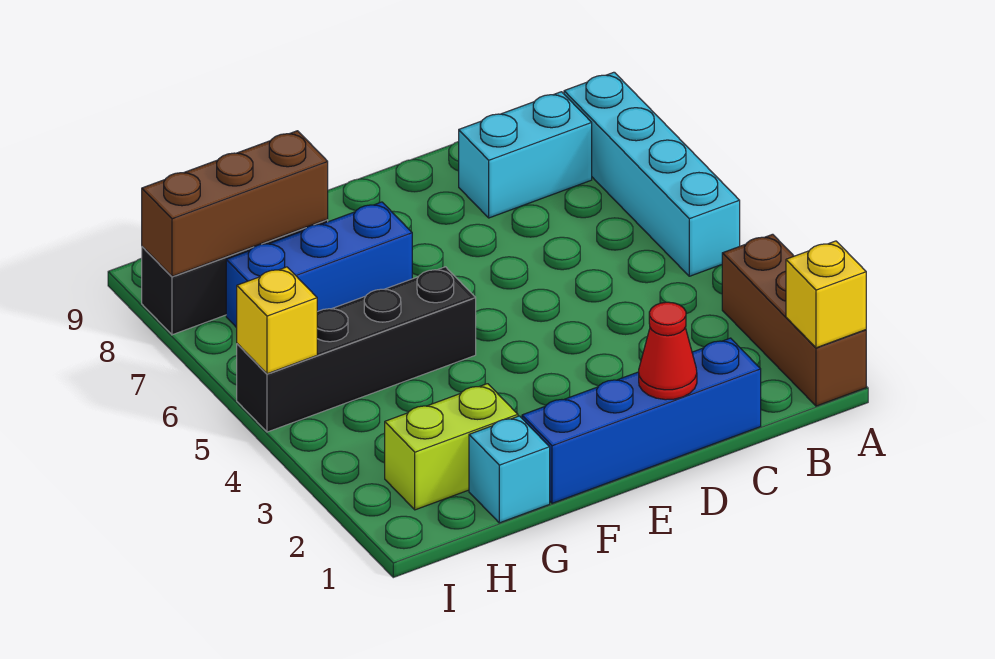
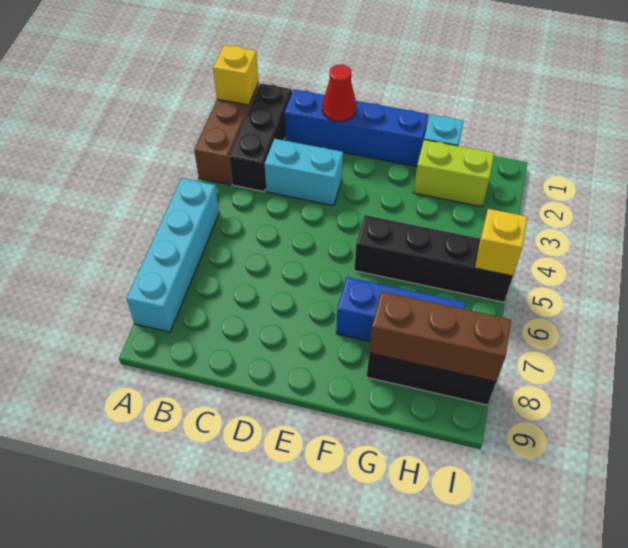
none -> black 1x3 brick [229,83,292,192]
cyan 1x2 brick [459,92,592,218] -> cyan 1x2 brick moved to [264,139,343,206]

